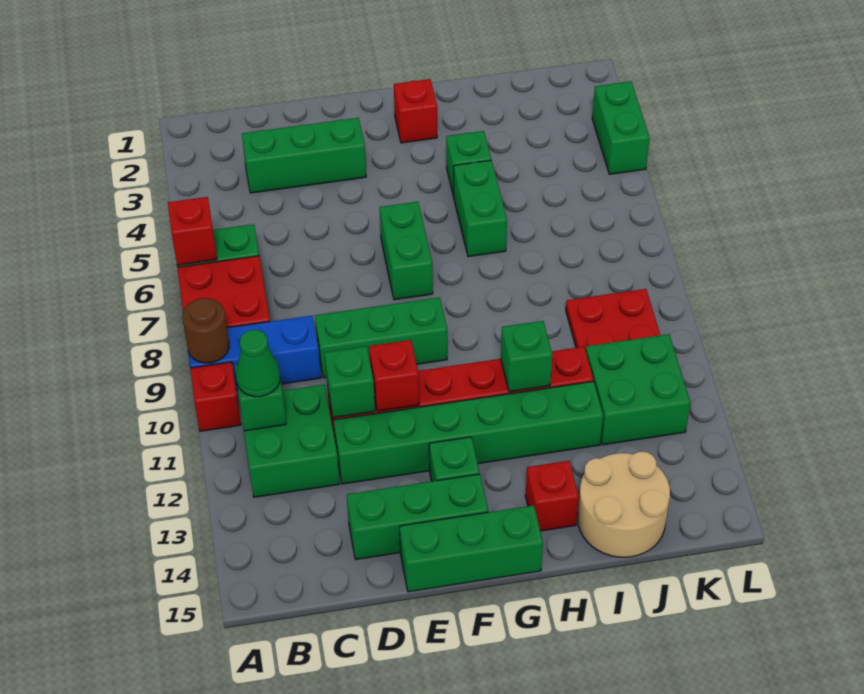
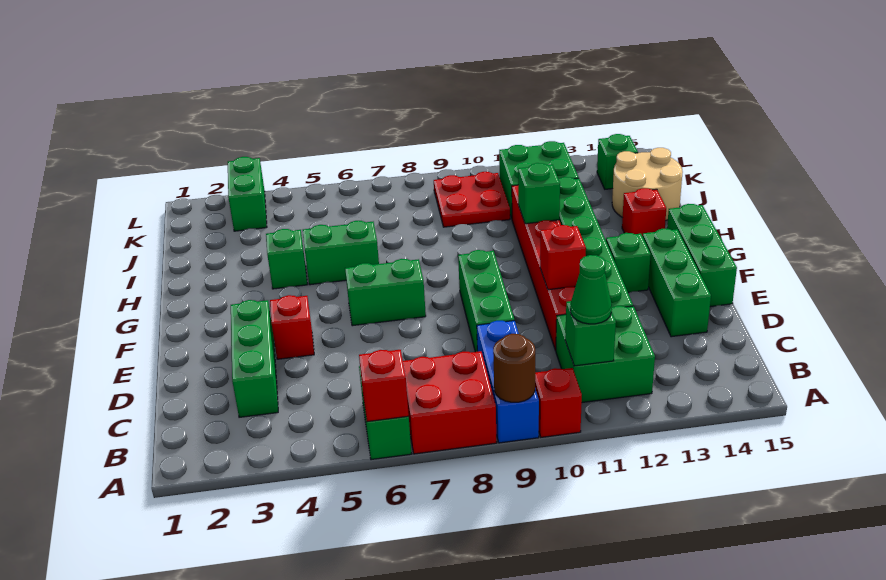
green 1x1 brick [324,346,375,418] -> green 1x1 brick moved to [597,134,638,189]
red 1x1 brick [394,79,437,143] -> red 1x1 brick moved to [270,295,314,359]
green 1x2 brick [592,82,650,174] -> green 1x2 brick turned to [228,157,267,231]

